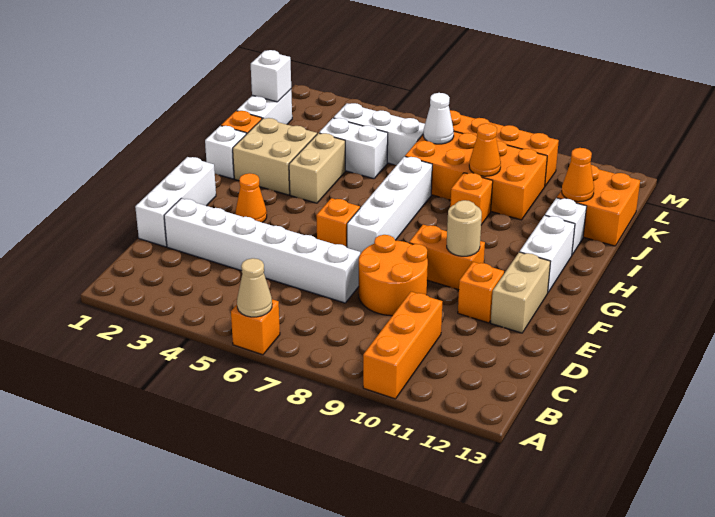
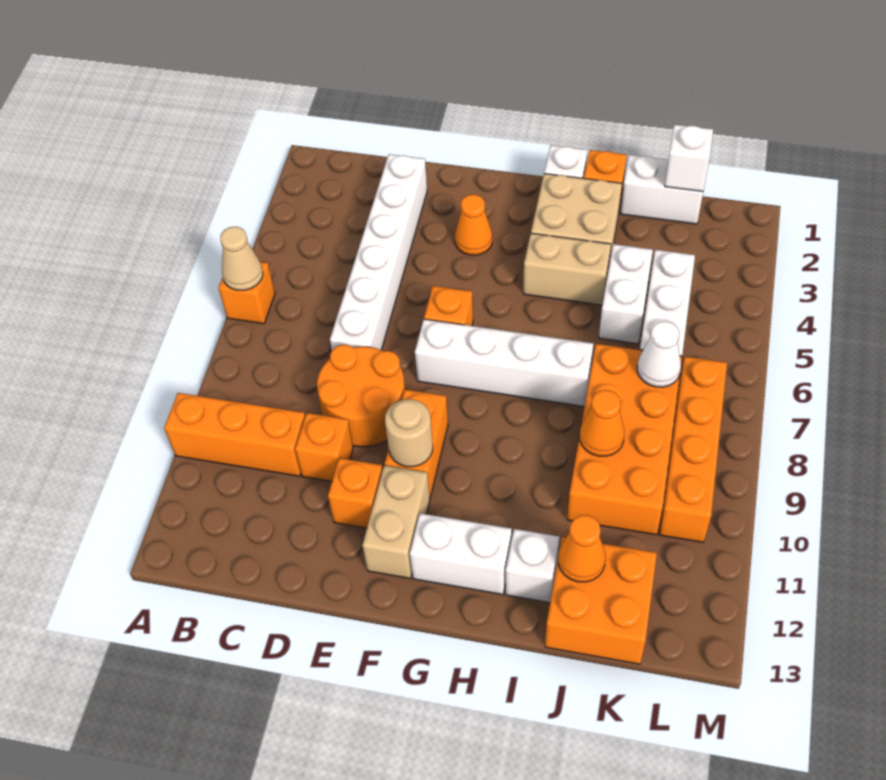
white 1x3 brick [135,157,216,247] -> none
tan 1x2 brick [491,252,550,333] -> tan 1x2 brick turned to [362,465,430,578]
orange 1x1 brick [450,173,493,225] -> orange 1x1 brick moved to [295,413,353,482]

